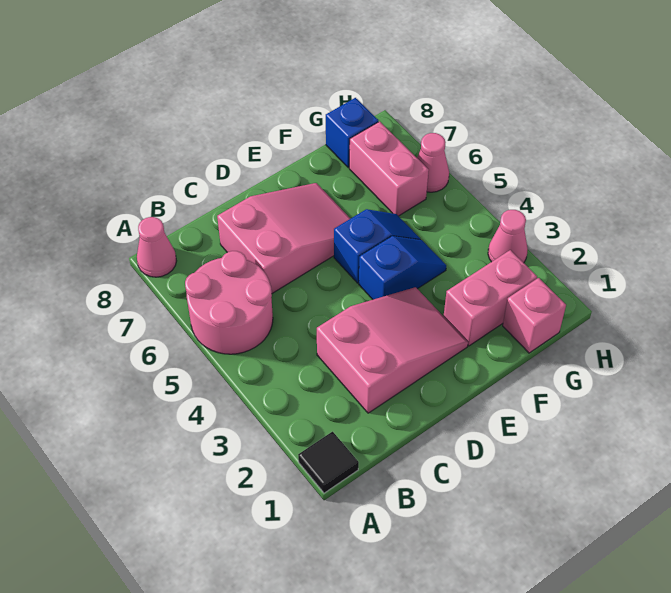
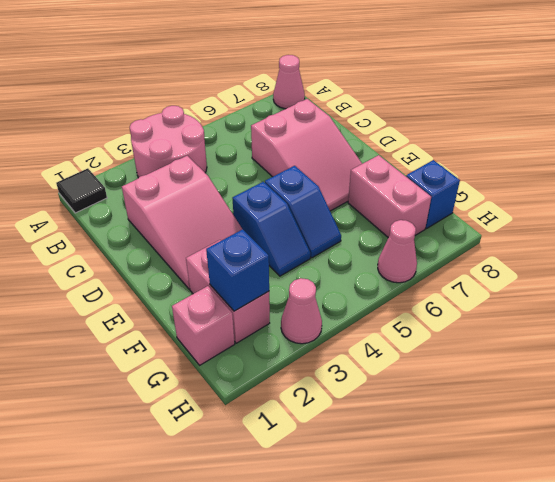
pink 2x2 round brick [185,251,273,354] -> pink 2x2 round brick moved to [130,106,207,178]
none -> blue 1x1 brick [206,229,269,311]
pink 1x2 brick [349,121,429,216] -> pink 1x2 brick turned to [348,155,431,238]

